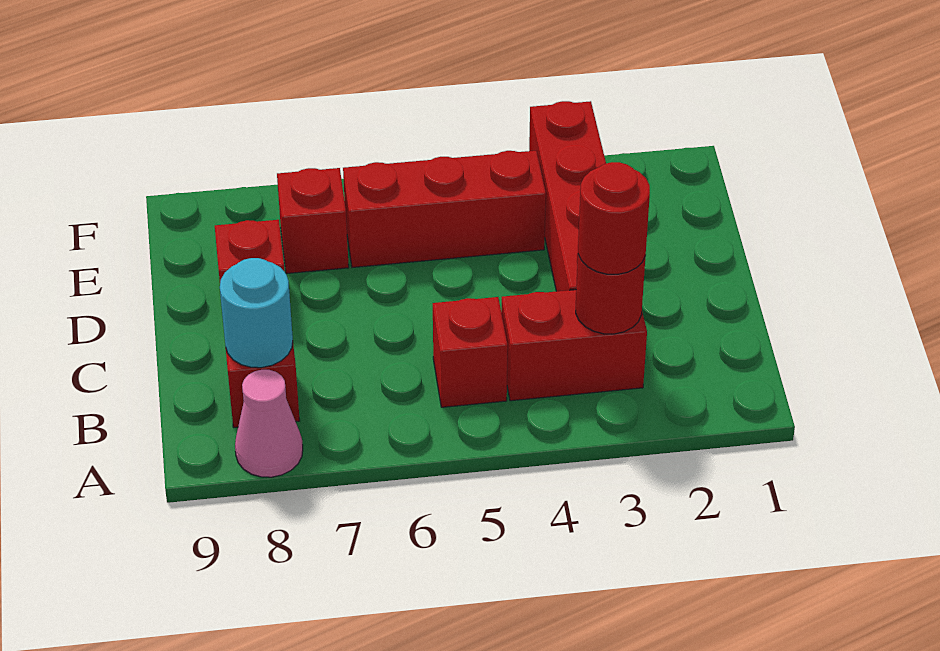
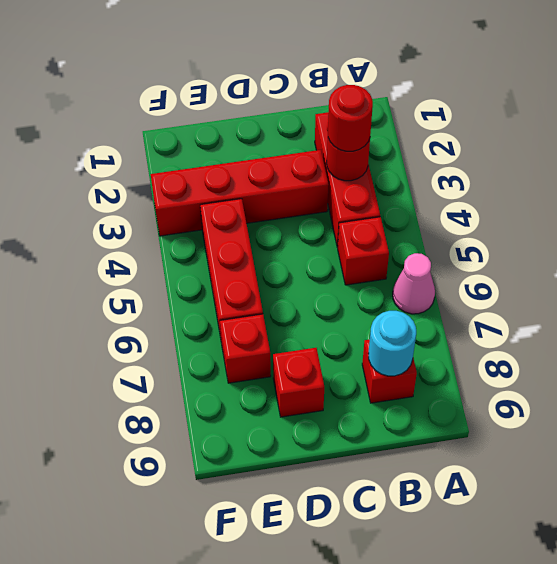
pink 1x1 cone [235,370,303,477] -> pink 1x1 cone moved to [393,253,435,314]
red 1x2 brick [501,290,647,401] -> red 1x3 brick [315,112,380,247]

